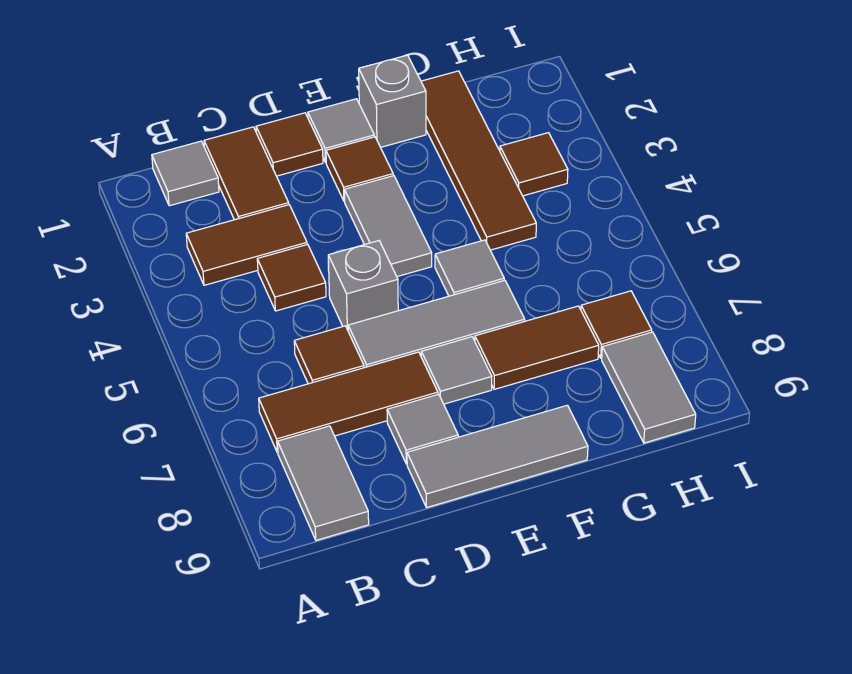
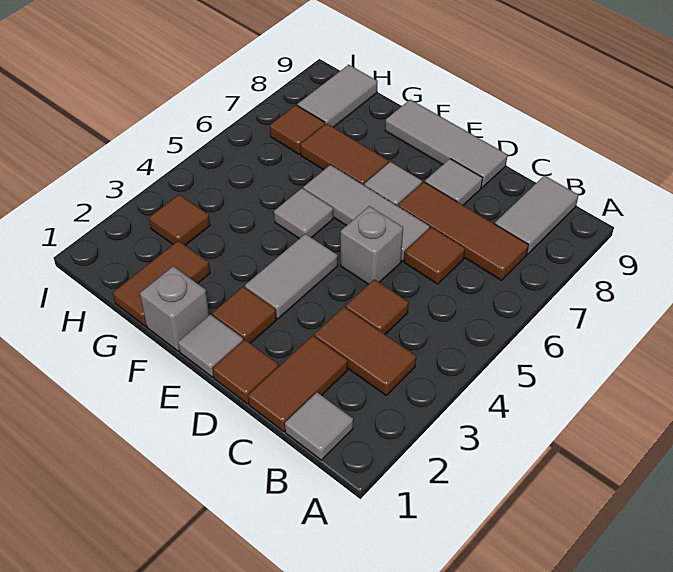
brown 1x4 tile [421,71,536,250] -> brown 1x2 tile [113,241,210,326]

